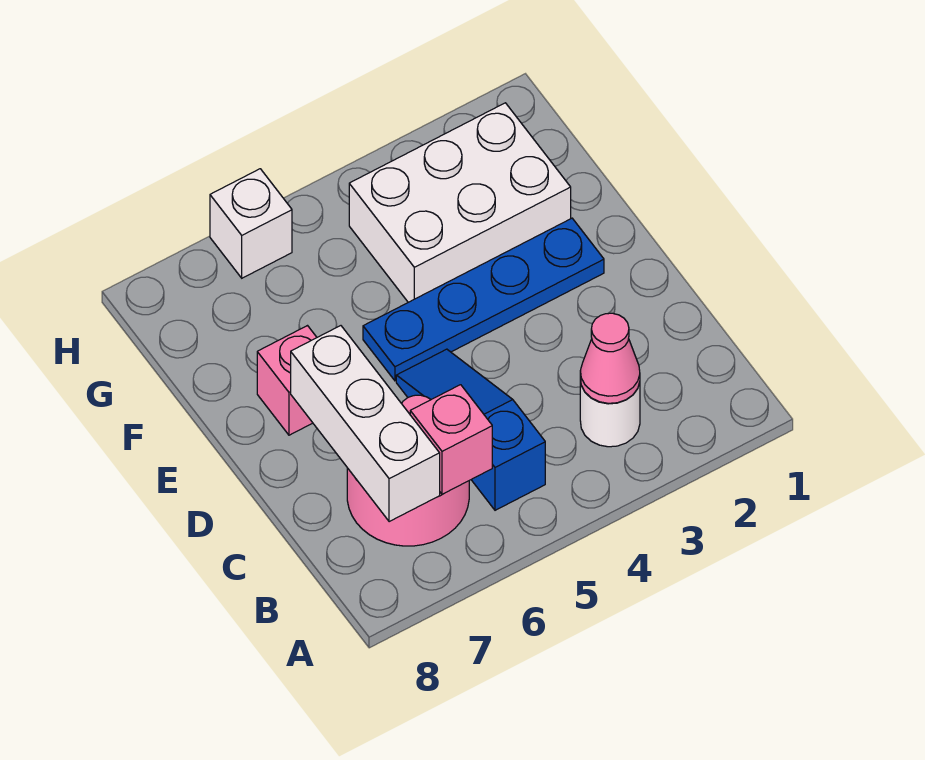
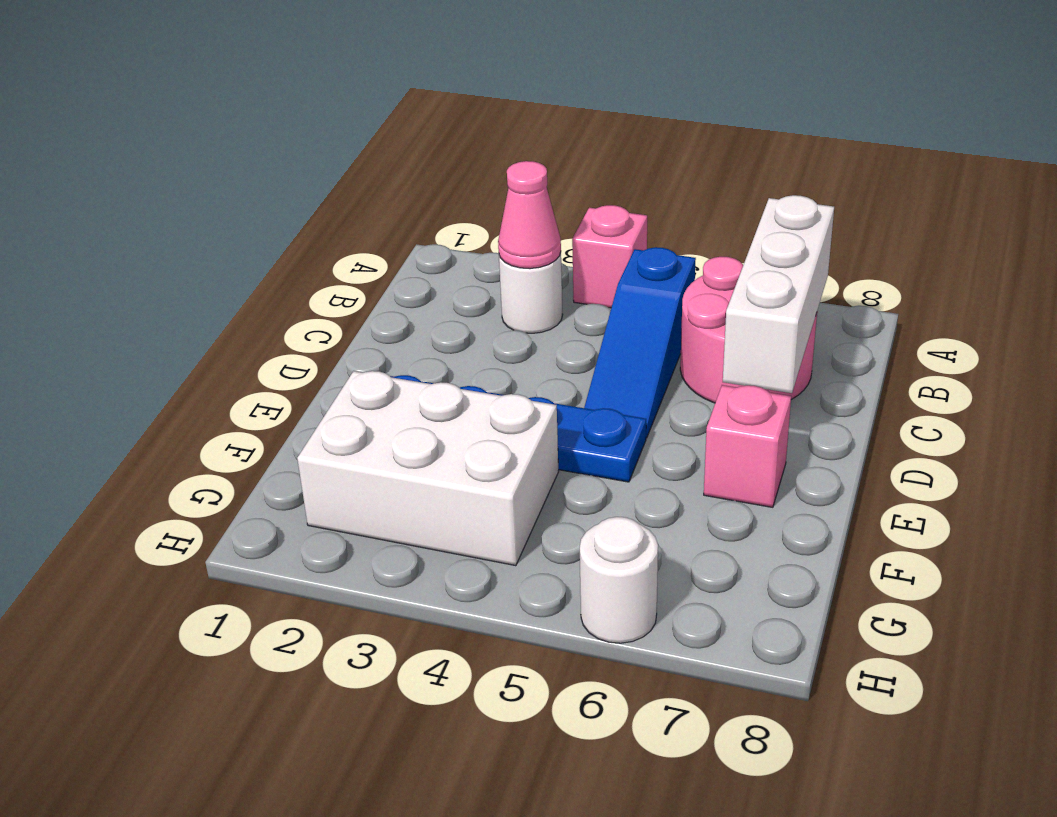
pink 1x1 brick [410,385,492,494] -> pink 1x1 brick moved to [572,205,647,308]
white 1x1 brick [210,169,292,278] -> white 1x1 round brick [580,517,658,643]

